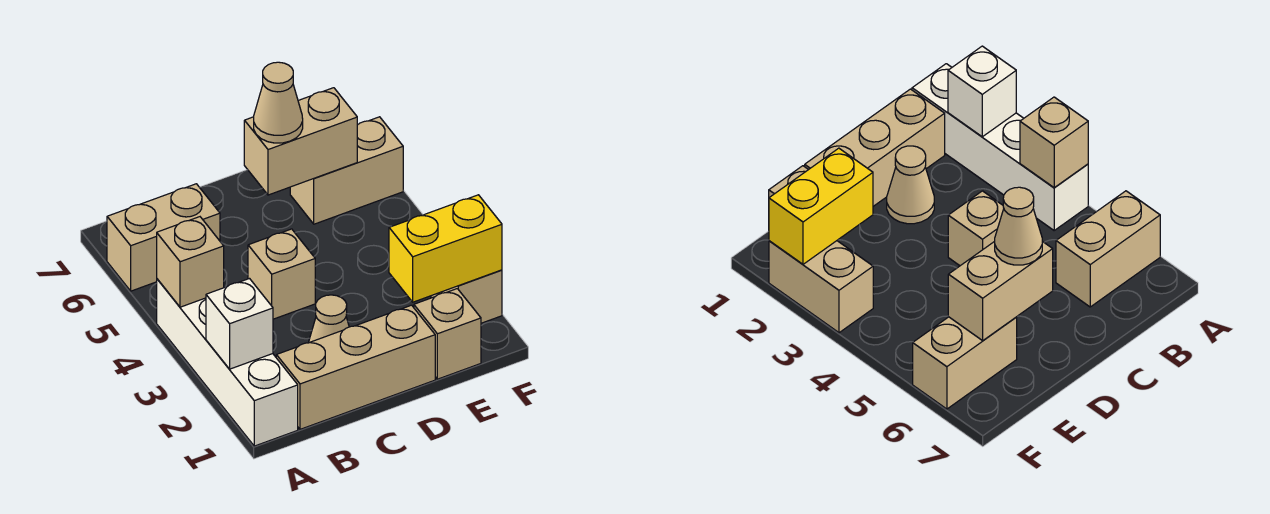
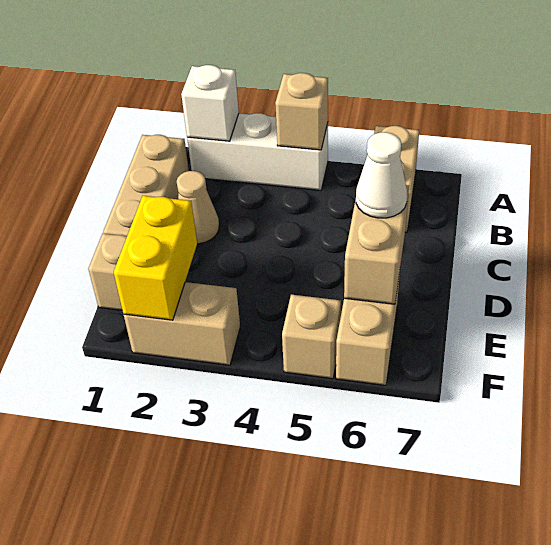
white 1x4 brick [157,279,298,446] -> white 1x3 brick [187,113,328,190]
tan 1x1 brick [248,229,315,319] -> tan 1x1 brick moved to [282,295,341,379]
tan 1x1 cone [254,62,303,143] -> white 1x1 cone [356,132,407,218]

